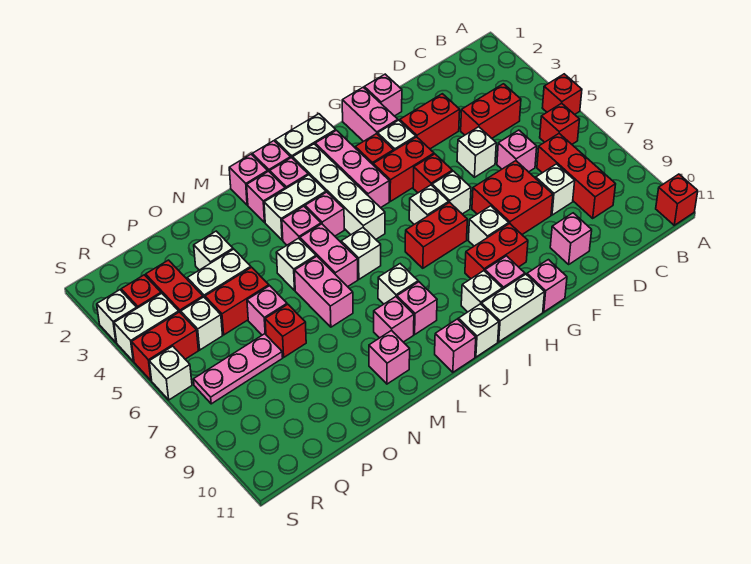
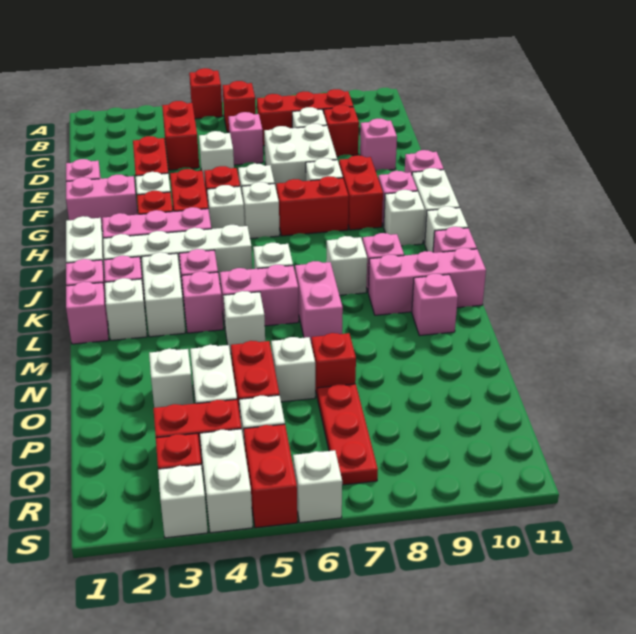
red 1x1 brick [656,174,698,225] -> red 1x1 brick moved to [324,105,359,157]
red 2x2 brick [472,161,553,234] -> white 2x2 brick [264,124,337,191]
none -> white 1x1 brick [207,185,245,229]
red 1x2 brick [405,202,467,268] -> red 1x2 brick turned to [276,176,349,236]
pink 1x1 brick [247,171,285,223] -> white 1x1 brick [105,278,147,340]
pink 1x1 brick [374,297,414,342] -> pink 1x3 brick [368,248,486,315]
pink 1x2 brick [295,256,353,327] -> pink 1x2 brick turned to [295,261,343,345]
pink 1x1 brick [247,286,287,335] -> white 1x1 brick [271,337,315,402]
pink 1x3 plate [194,334,283,404] -> red 1x3 plate [318,384,378,485]

